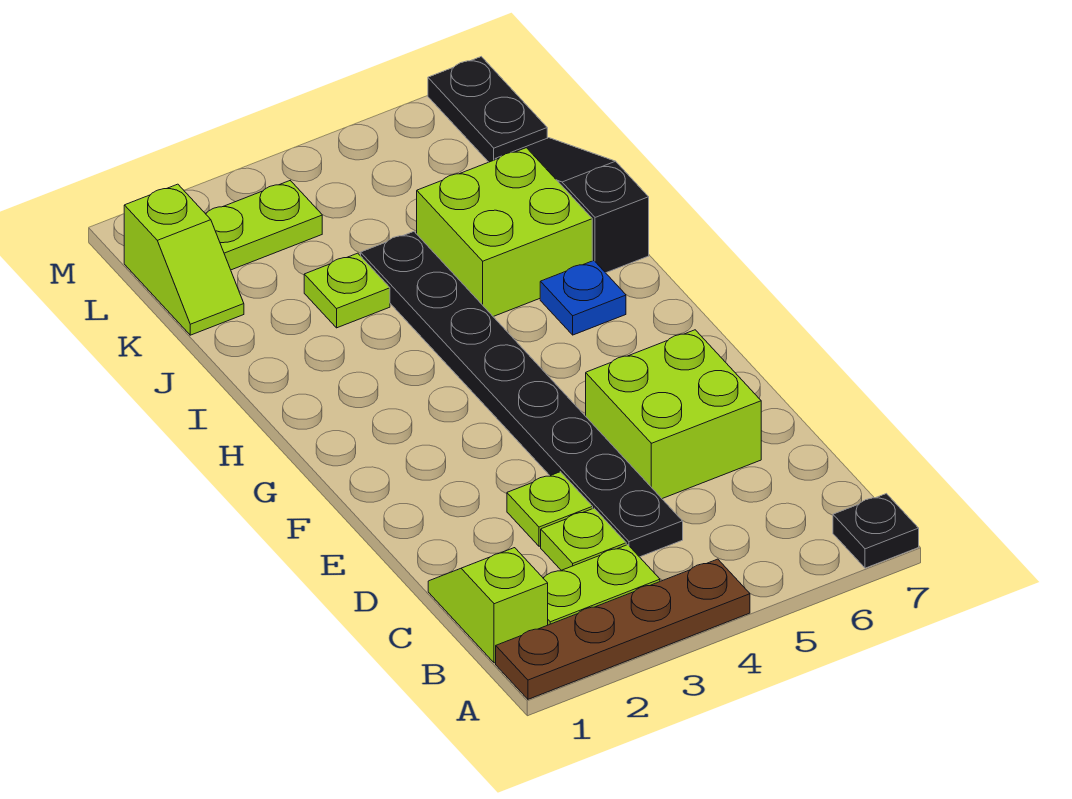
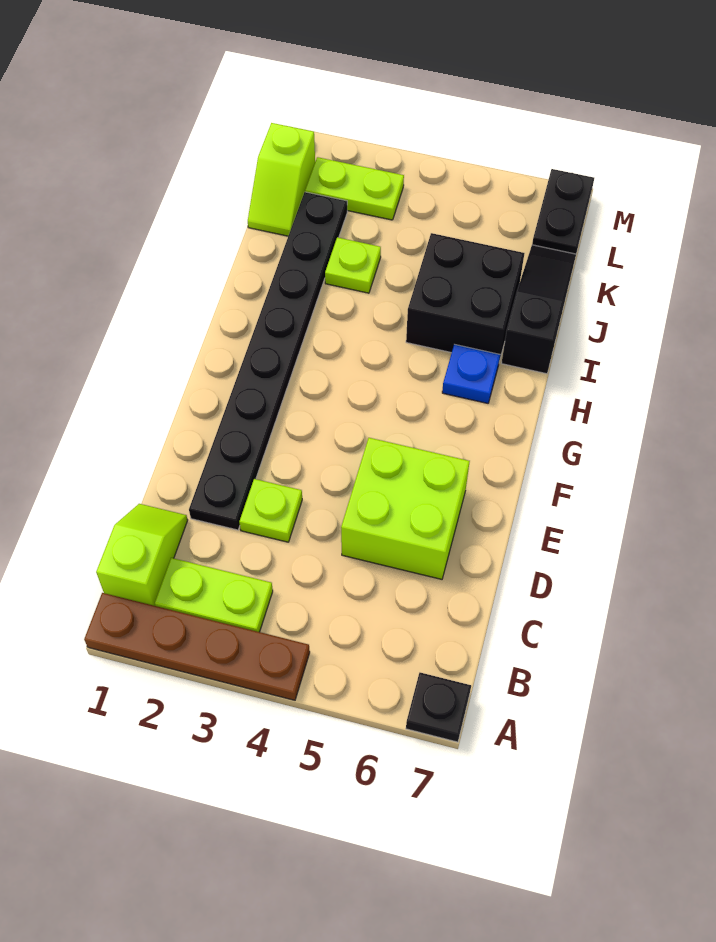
lime 1x1 plate [541,508,626,570] -> none
black 1x8 plate [361,232,683,557] -> black 1x8 plate moved to [189,192,347,530]
lime 2x2 brick [417,148,592,317] -> black 2x2 brick [406,233,524,358]

